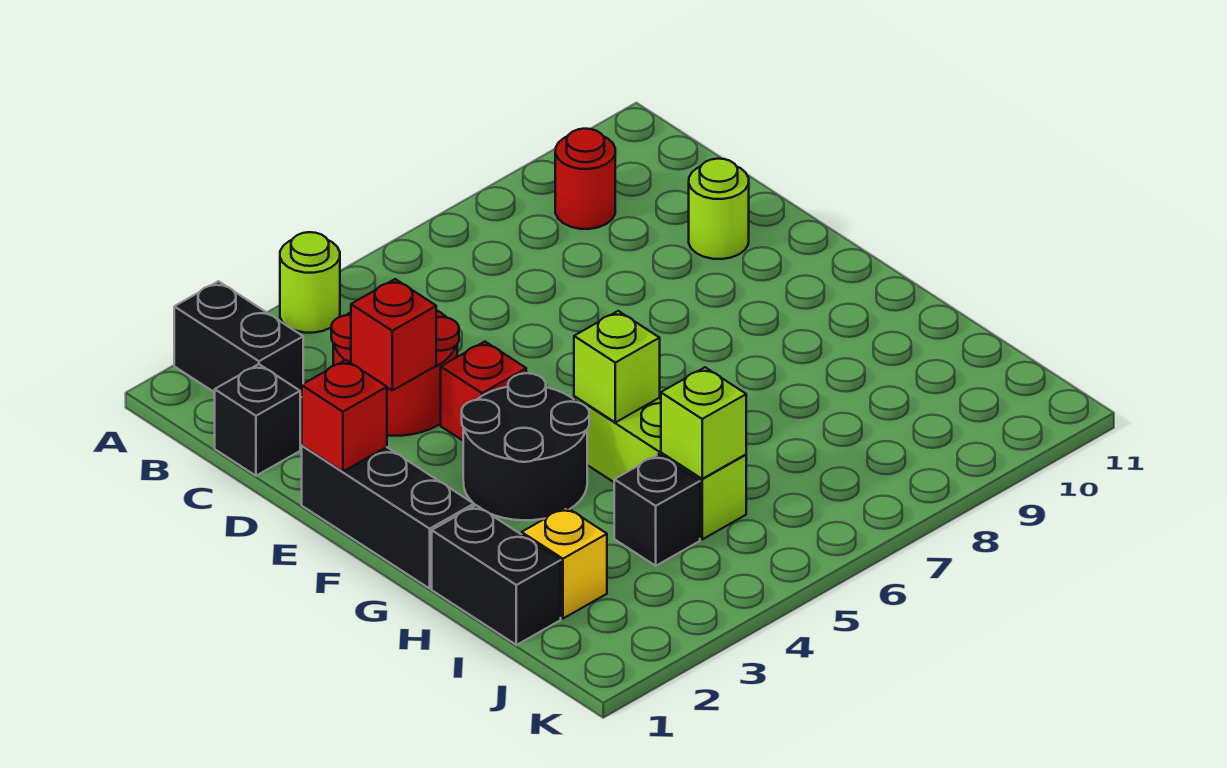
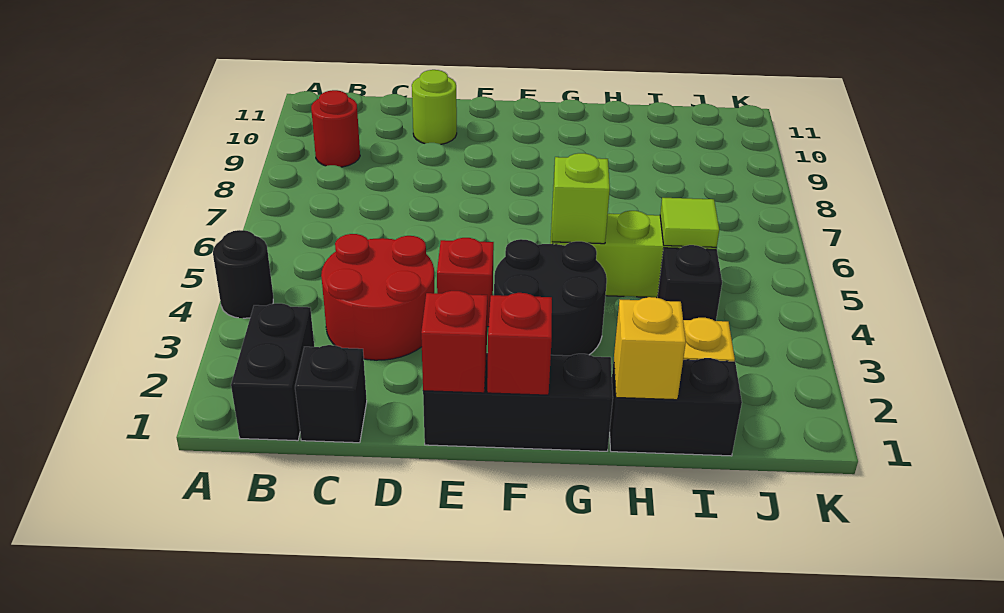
black 1x2 brick [174,281,303,398] -> black 1x2 brick turned to [231,303,314,441]
lime 1x1 round brick [280,232,340,333] -> black 1x1 round brick [213,230,273,318]
red 1x1 brick [351,279,436,391] -> red 1x1 brick moved to [487,293,552,395]
none -> yellow 1x1 brick [614,297,686,400]
lime 1x1 brick [661,367,746,479] -> lime 1x1 tile [660,198,719,247]

